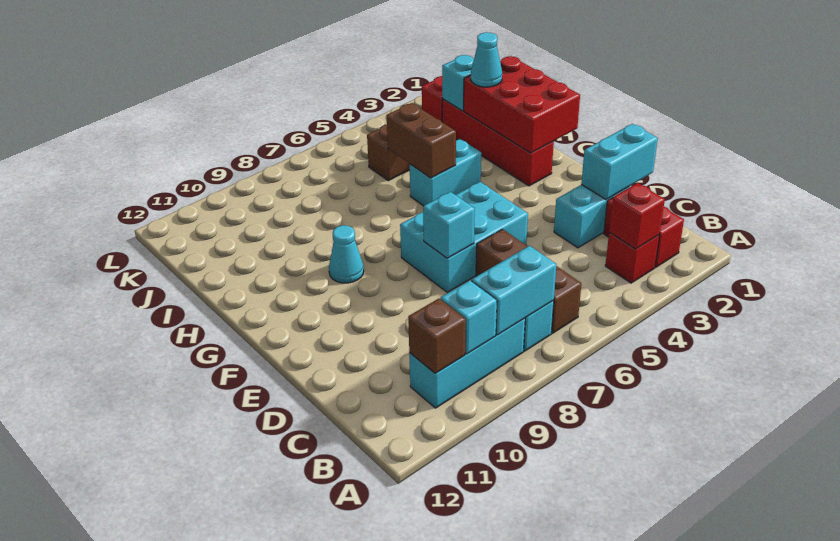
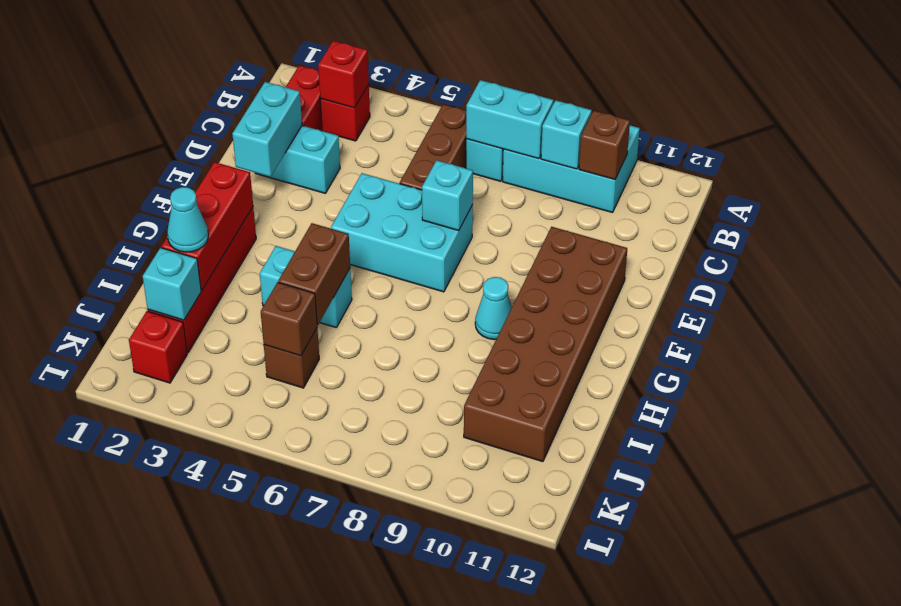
cyan 1x3 brick [409,318,525,408] -> cyan 2x3 brick [503,125,640,213]
cyan 1x2 brick [581,124,658,200] -> cyan 1x2 brick turned to [232,82,302,177]
none -> brown 2x6 brick [464,227,627,462]
red 2x3 brick [464,56,580,153] -> red 1x3 brick [161,162,253,290]
none -> brown 1x1 brick [261,282,317,356]

